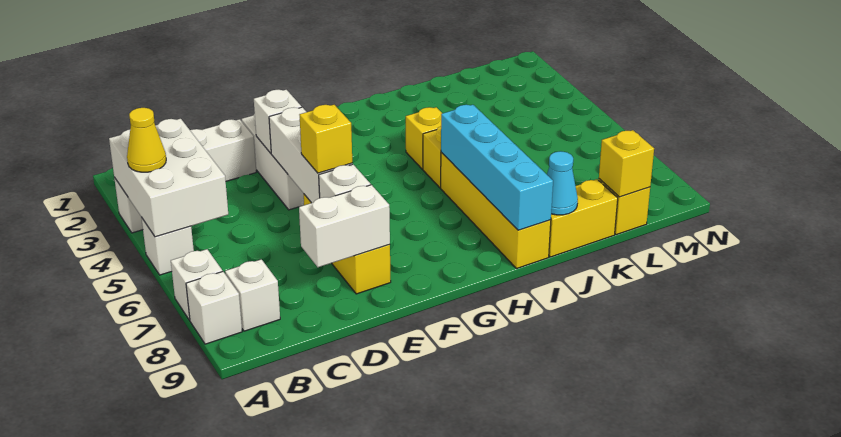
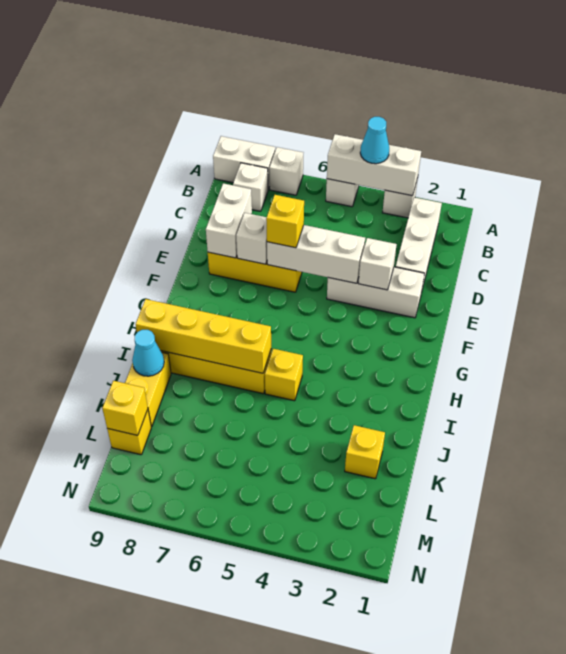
white 2x3 brick [109,119,228,237] -> white 1x3 brick [327,134,421,196]
yellow 1x1 cone [127,108,166,172] -> cyan 1x1 cone [360,117,389,164]
white 1x1 brick [186,272,242,344] -> white 1x2 brick [213,136,275,189]
yellow 1x1 brick [406,107,442,169] -> yellow 1x1 brick moved to [345,425,385,479]
cyan 1x4 brick [441,105,553,230] -> yellow 1x4 brick [136,299,271,373]

